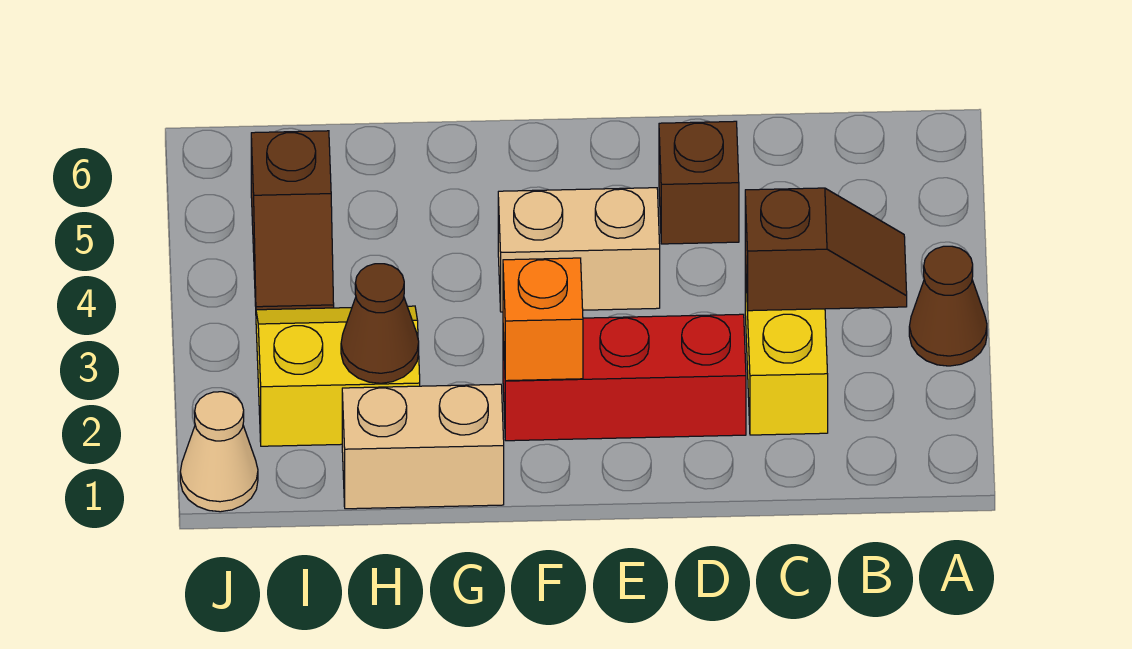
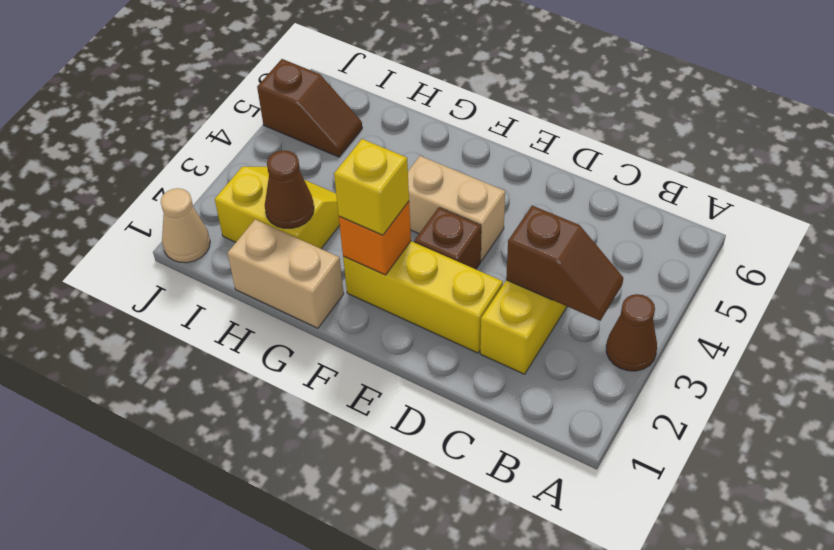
red 1x3 brick [503,314,746,441] -> yellow 1x3 brick [343,241,503,353]
brown 1x1 brick [659,121,739,244] -> brown 1x1 brick moved to [414,207,481,269]
none -> yellow 1x1 brick [334,139,409,235]
brown 1x2 slope [251,131,334,310] -> brown 1x2 slope turned to [257,59,362,157]

